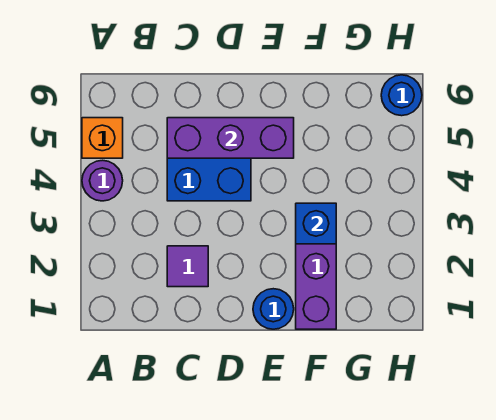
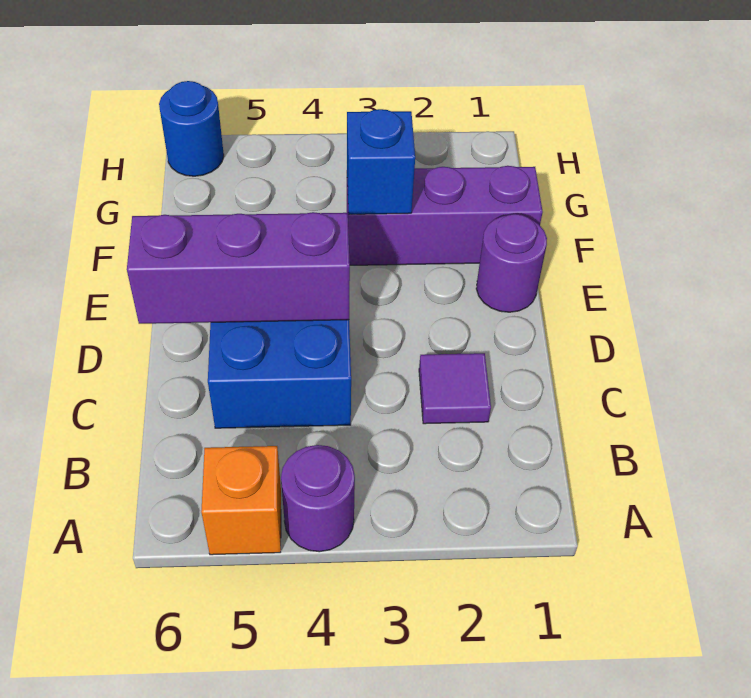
purple 1x3 brick [167,118,294,158] -> purple 1x3 brick turned to [127,212,350,324]
blue 1x1 round brick [253,289,294,329] -> purple 1x1 round brick [476,214,547,312]

